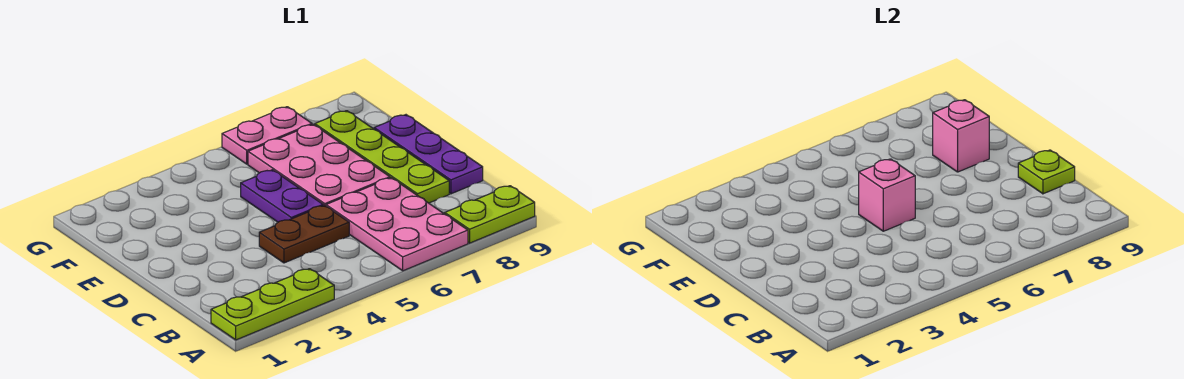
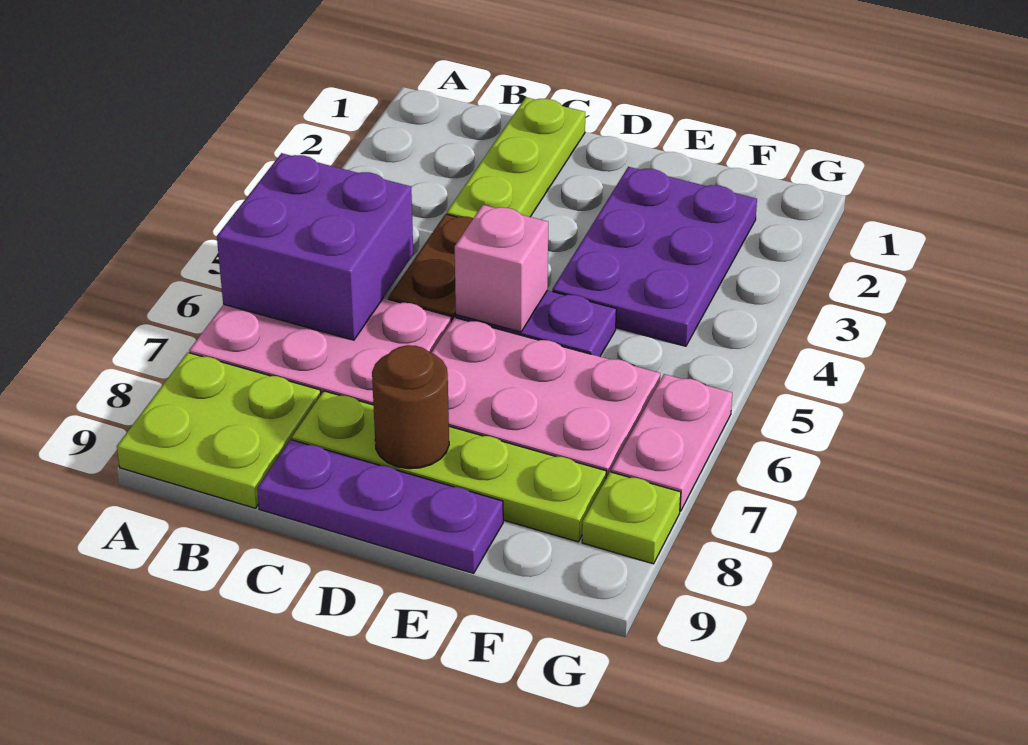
lime 1x3 plate [211,269,334,340] -> lime 1x3 plate moved to [447,97,585,218]
none -> purple 2x2 brick [217,153,413,340]
lime 1x2 plate [445,186,535,243] -> lime 2x2 plate [117,352,321,508]
lime 1x1 plate [1018,150,1075,194] -> lime 1x1 plate moved to [582,472,681,564]
none -> brown 1x1 round brick [372,345,449,469]
none -> purple 2x3 plate [552,167,757,346]
pink 1x1 brick [933,100,989,172] -> none

